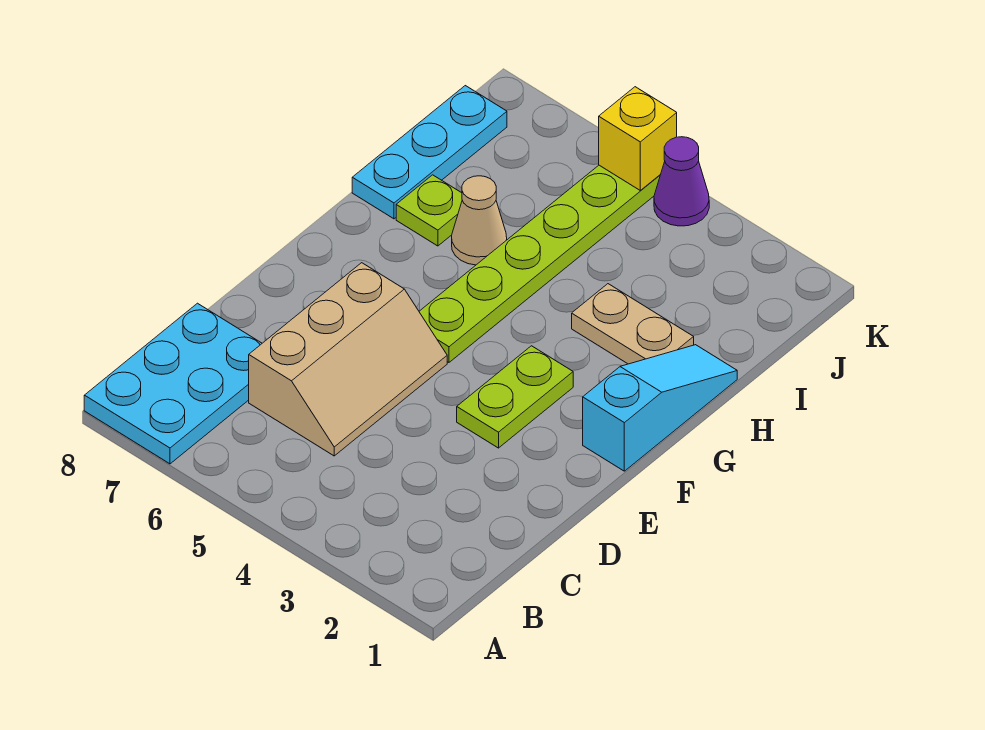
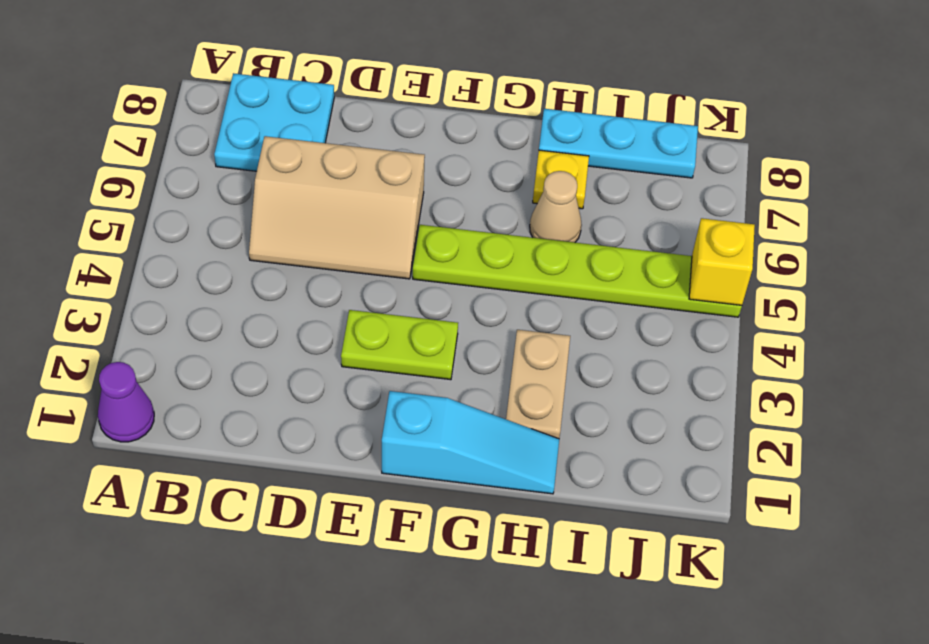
cyan 2x3 plate [84,303,262,464] -> cyan 2x2 plate [214,73,334,171]
lime 1x1 plate [396,175,462,246] -> yellow 1x1 plate [533,150,589,209]
purple 1x1 cone [654,137,709,226] -> purple 1x1 cone moved to [98,362,154,442]

